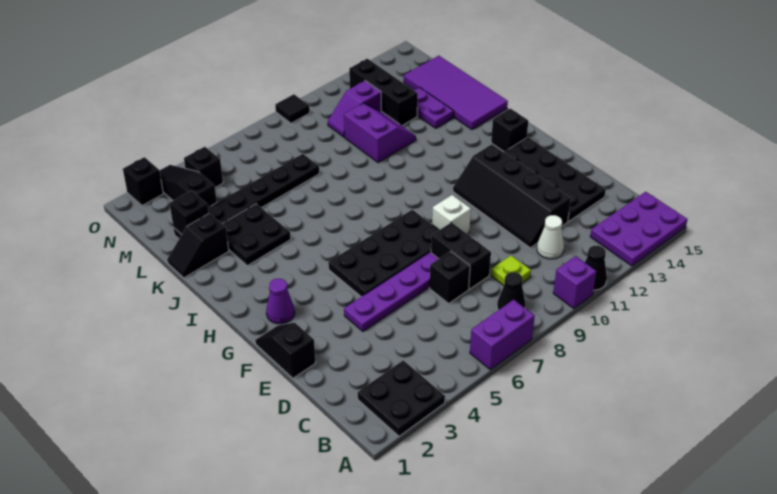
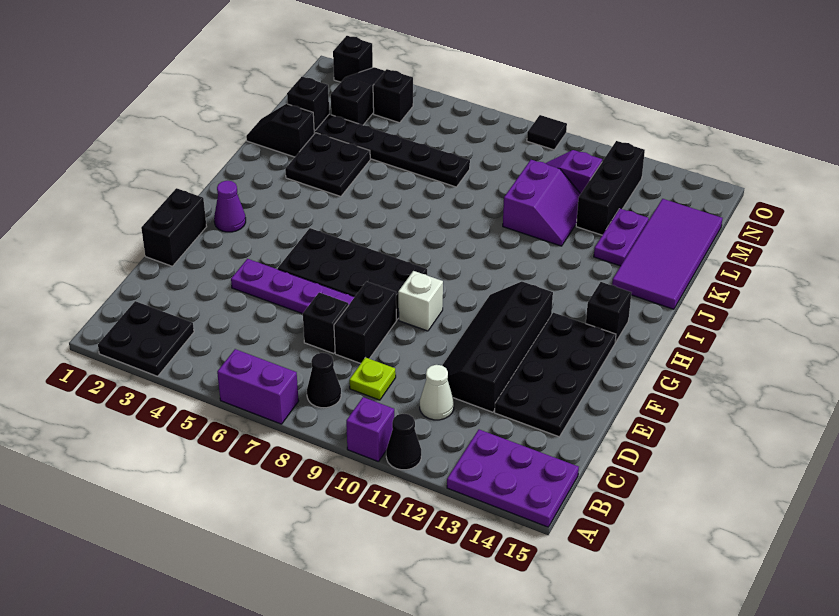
black 1x2 slope [255,323,315,378] -> black 1x2 brick [141,188,207,266]

